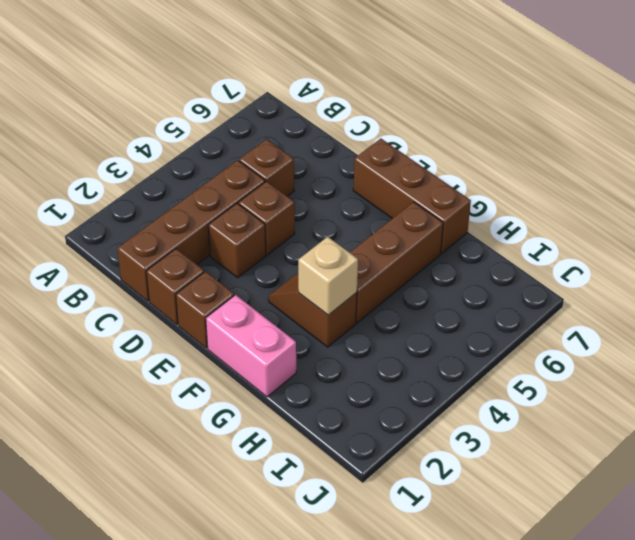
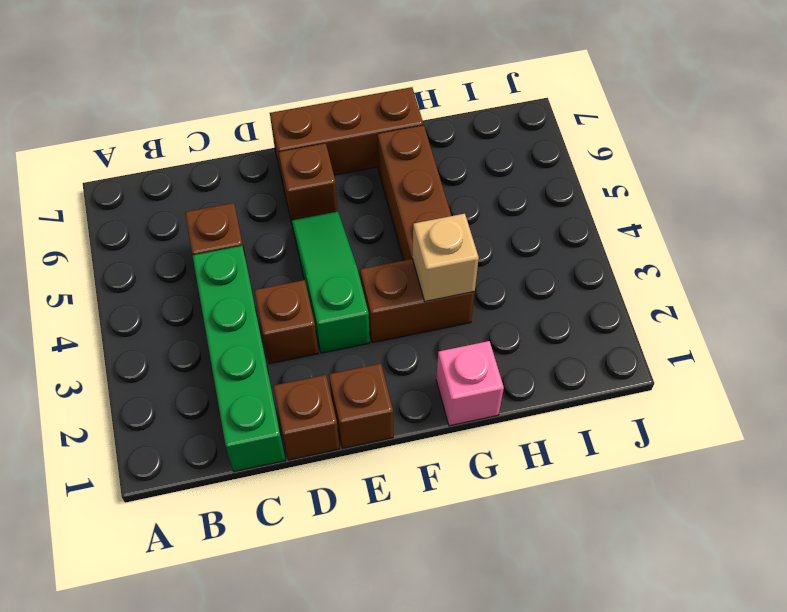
brown 1x4 brick [117,160,265,301] -> green 1x4 brick [193,246,285,472]
brown 1x1 brick [238,181,295,255] -> brown 1x1 brick moved to [279,143,338,223]
none -> green 1x3 slope [292,212,370,353]
pink 1x2 brick [206,295,296,397] -> pink 1x1 brick [436,341,504,426]
brown 1x2 slope [268,274,357,347] -> brown 1x2 brick [360,259,475,343]

